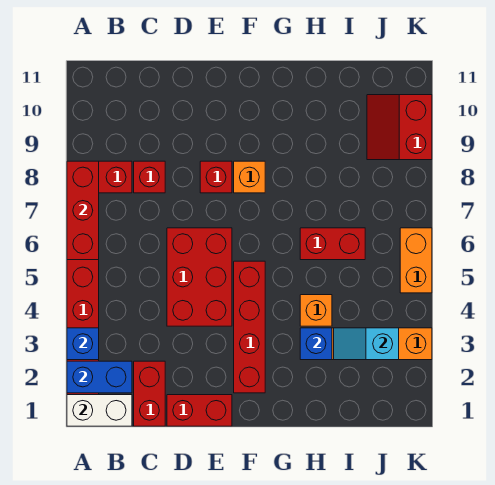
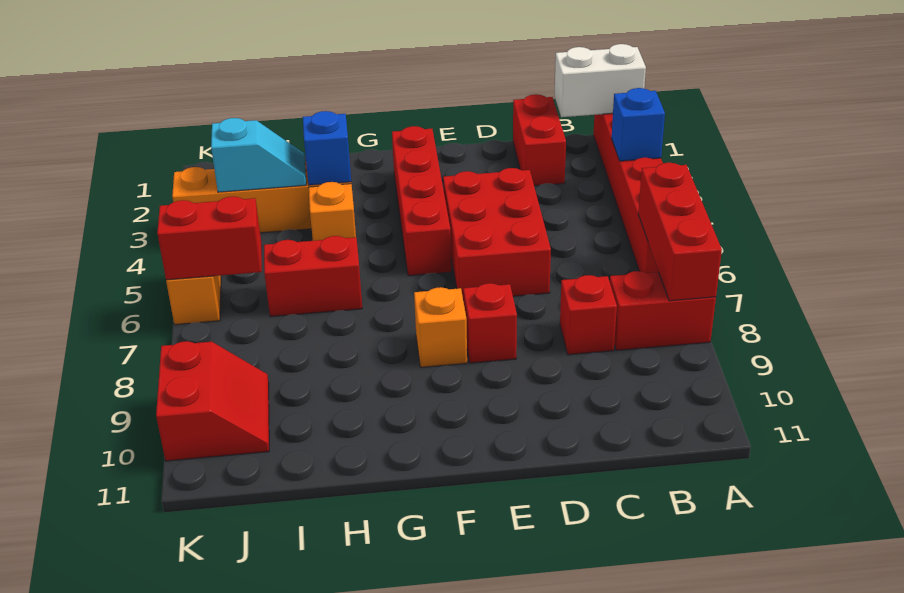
blue 1x2 brick [67,361,132,393] -> none
red 1x2 brick [167,395,232,426] -> red 1x2 brick moved to [157,196,262,280]

